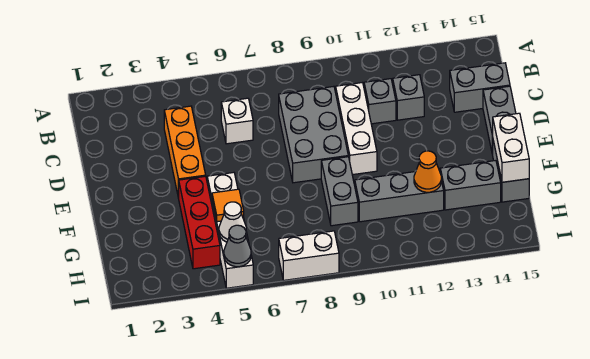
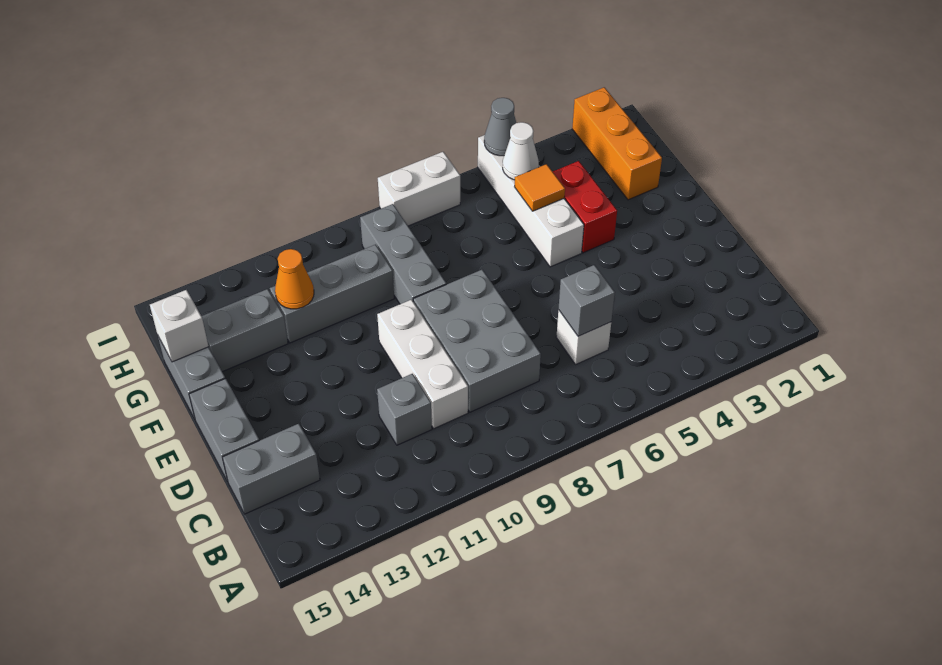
orange 1x3 brick [164,106,206,198] -> orange 1x3 brick moved to [572,87,662,200]
grey 1x1 brick [393,75,424,120] -> grey 1x1 brick moved to [558,265,615,336]
red 1x3 brick [179,176,220,269] -> red 1x2 brick [553,161,617,253]
grey 1x2 brick [321,157,358,226] -> grey 1x3 brick [360,204,446,304]
white 1x2 brick [492,113,529,182] -> white 1x1 brick [150,290,209,362]

